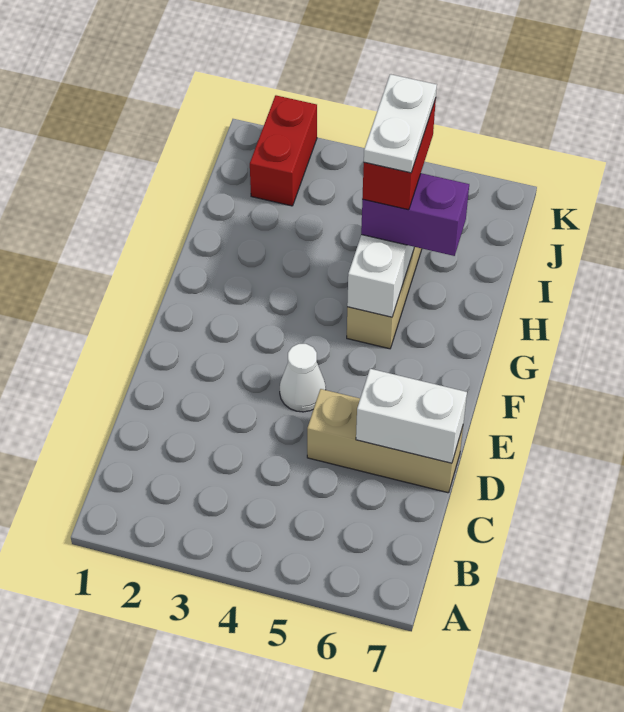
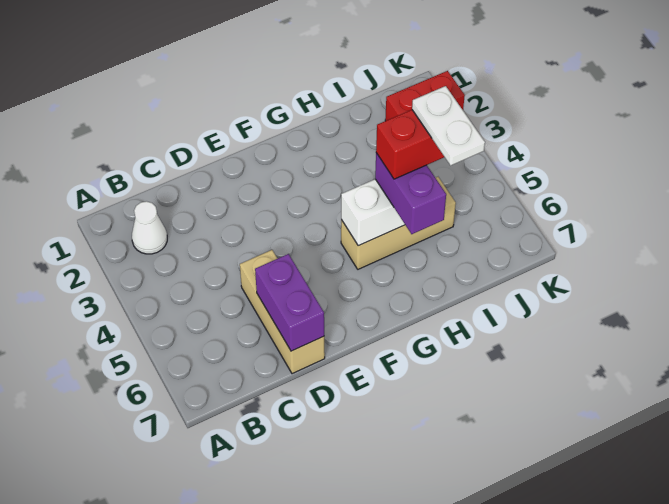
white 1x2 brick [356,369,467,463] -> purple 1x2 brick [255,254,324,351]
white 1x1 cone [280,344,326,412] -> white 1x1 cone moved to [132,201,167,254]
white 1x2 plate [364,74,437,173] -> white 1x2 plate turned to [412,86,485,165]

